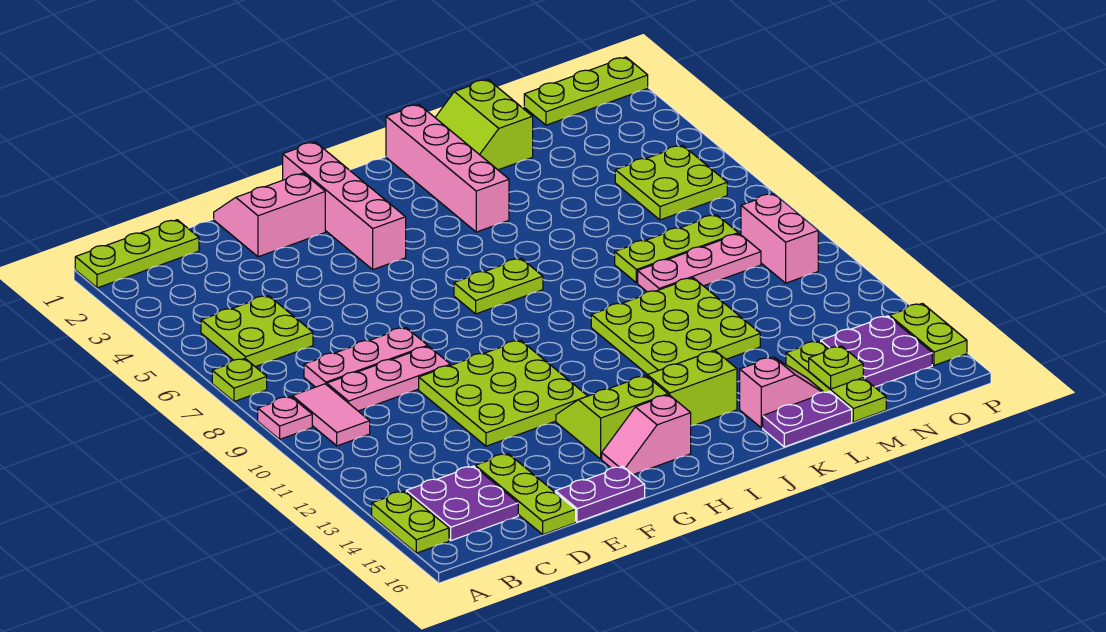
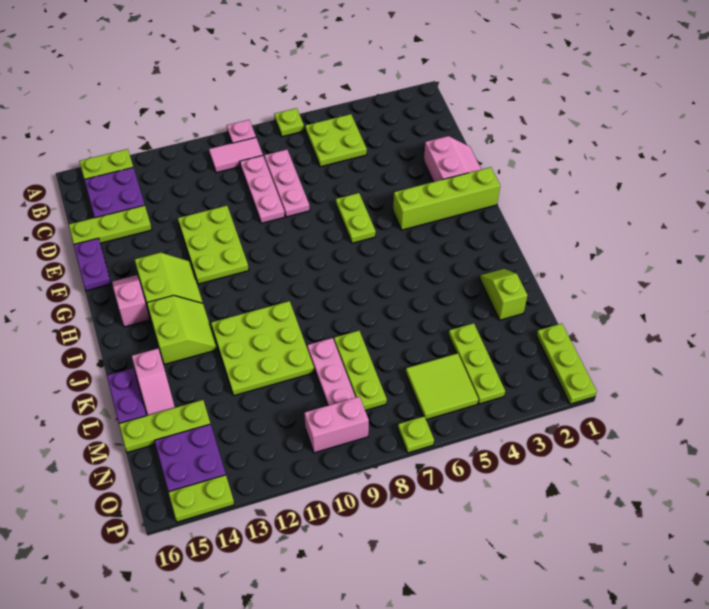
lime 1x3 plate [75,220,199,288] -> lime 1x3 plate moved to [448,323,505,404]
lime 3x3 plate [419,340,587,446] -> lime 2x3 plate [178,206,249,284]
pink 1x4 brick [283,142,406,269] -> lime 1x4 brick [393,167,500,230]
lime 1x2 plate [454,258,543,314] -> lime 1x2 plate moved to [336,193,376,243]
pink 1x4 brick [386,105,509,232] -> none
lime 2x2 slope [435,80,533,170] -> lime 1x2 slope [480,269,528,320]
lime 1x1 plate [809,346,863,389] -> lime 1x1 plate moved to [398,417,434,453]
lime 2x2 plate [615,145,727,220] -> lime 2x2 tile [406,353,478,420]

